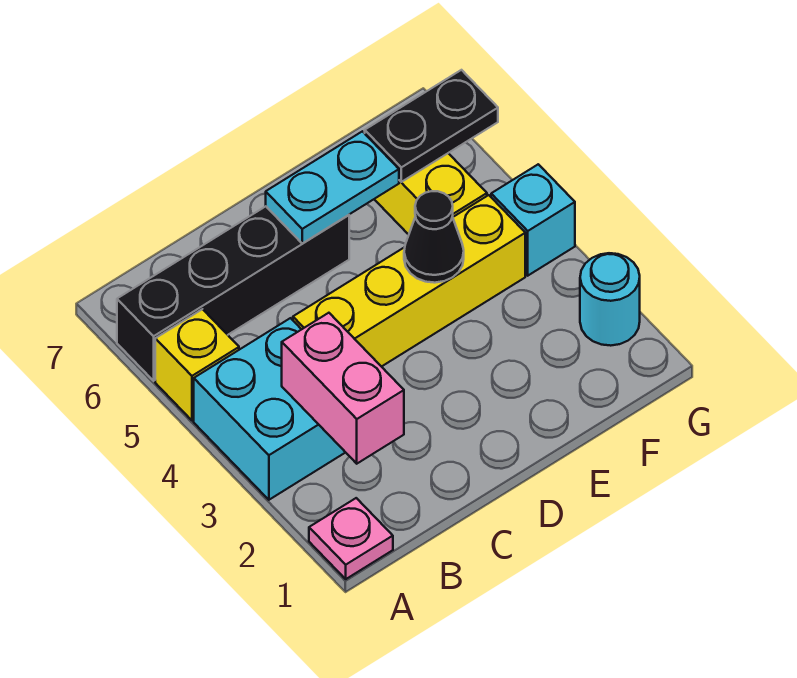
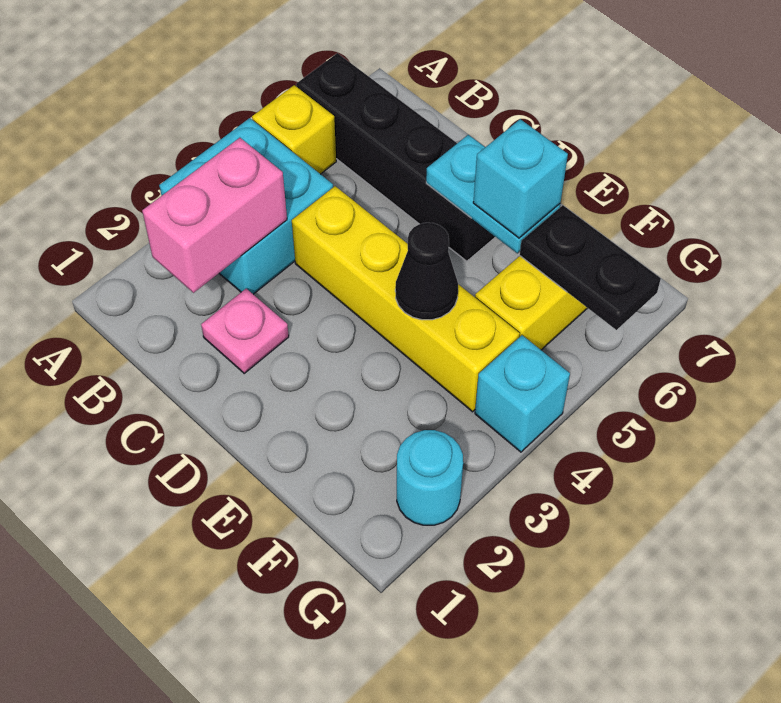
pink 1x1 plate [309,498,393,579] -> pink 1x1 plate moved to [201,289,289,373]
none -> cyan 1x1 brick [473,119,568,238]

